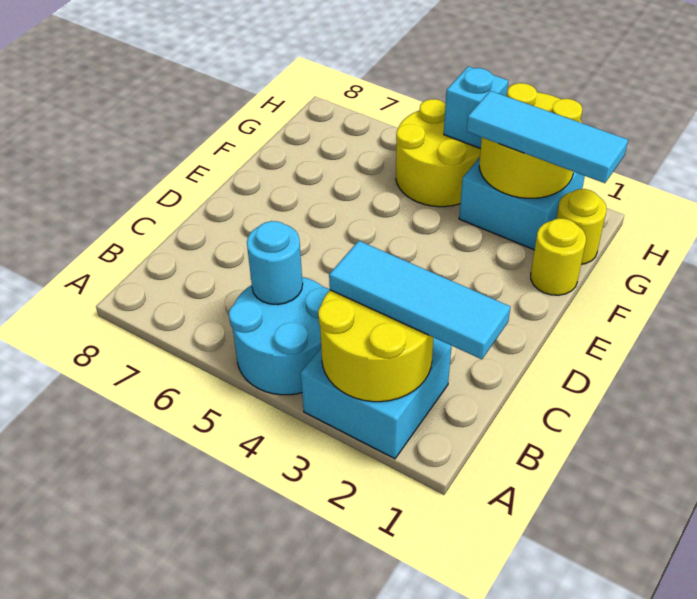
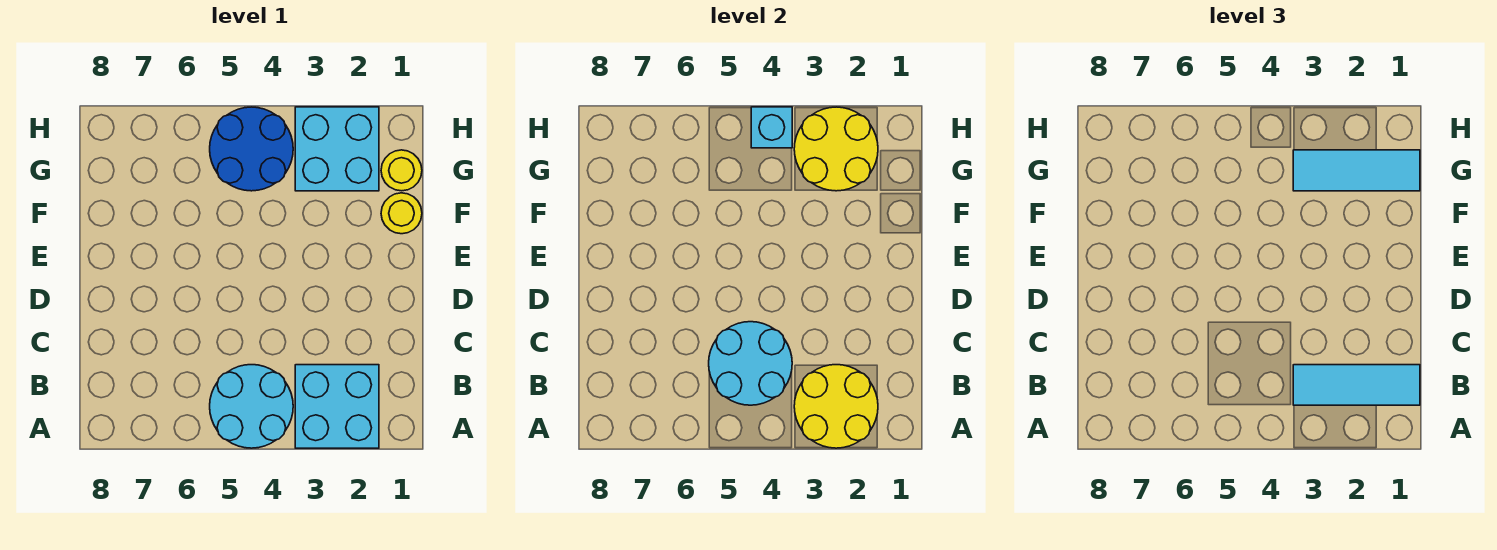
cyan 1x1 round brick [247,221,303,305] -> cyan 2x2 round brick [709,322,792,405]
yellow 2x2 round brick [396,99,481,207] -> blue 2x2 round brick [210,107,293,191]

